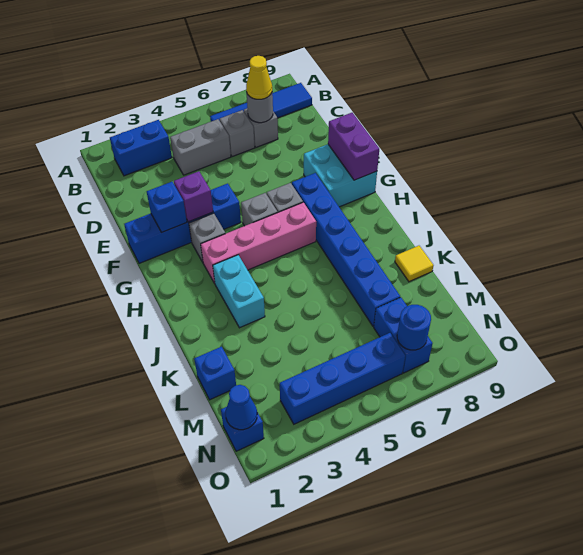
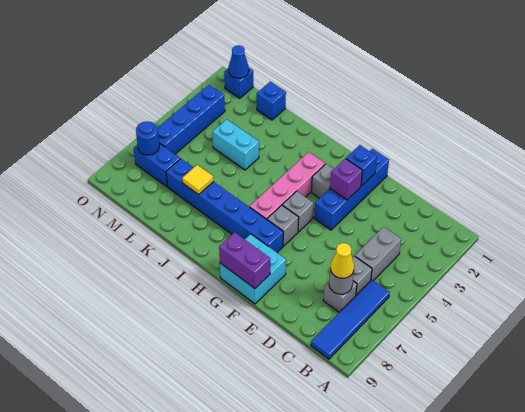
blue 1x2 brick [110,120,172,176] -> none
cyan 1x2 brick [213,255,265,328] -> cyan 1x2 brick moved to [212,119,259,170]
yellow 1x1 tile [395,246,434,282] -> yellow 1x1 tile moved to [182,165,214,195]

